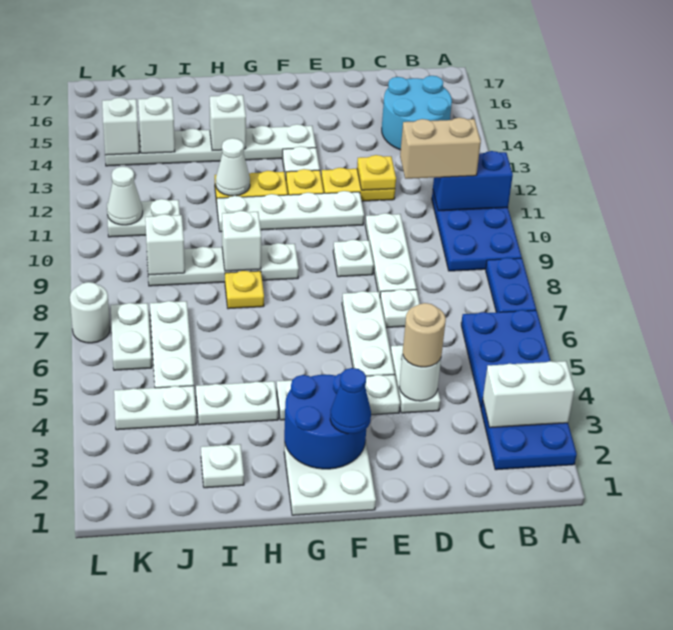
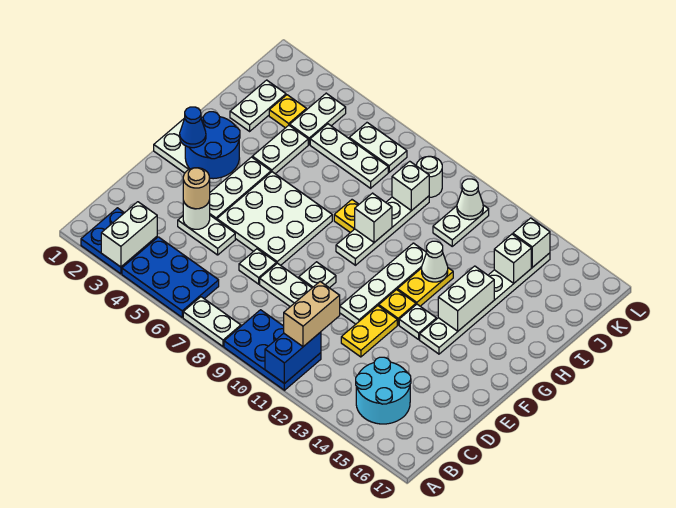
blue 1x2 plate [486,258,536,312] -> white 1x2 plate [183,297,241,347]
yellow 1x1 plate [357,155,396,190] -> yellow 1x1 plate moved to [269,95,306,128]
white 1x3 plate [342,291,395,376] -> white 3x3 plate [217,172,332,265]
white 1x1 brick [210,93,246,151] -> white 1x2 brick [438,266,494,331]
white 1x1 plate [201,444,244,488] -> white 1x2 plate [230,80,286,131]
white 1x1 round brick [70,282,110,343] -> white 1x1 round brick moved to [416,156,442,197]

